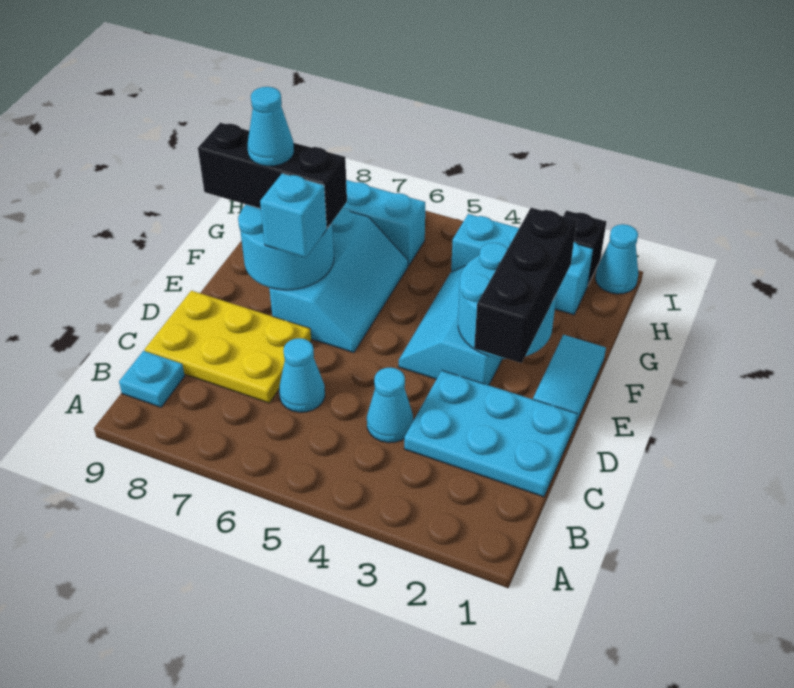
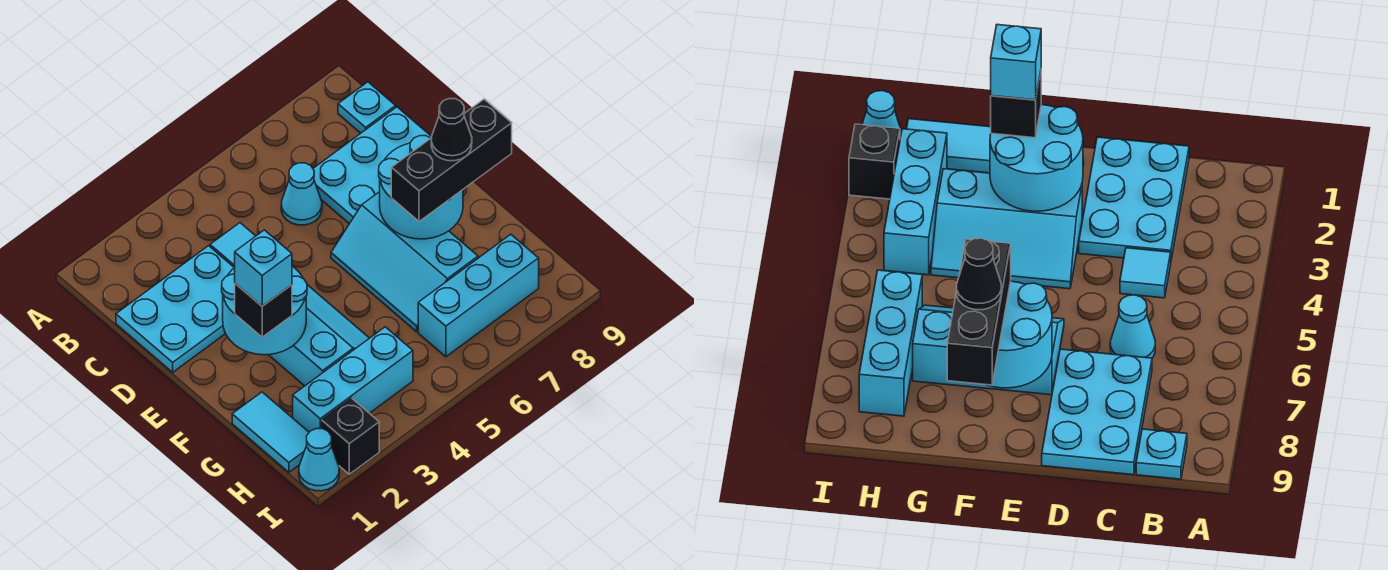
cyan 1x1 cone [367,367,413,443] -> cyan 1x1 tile [210,223,255,268]
yellow 2x3 plate [145,291,311,403] -> cyan 2x3 plate [313,107,432,224]
black 1x3 brick [474,208,577,363] -> black 1x1 brick [235,284,292,337]
cyan 1x2 tile [533,335,606,423] -> cyan 1x2 tile moved to [232,392,309,472]
cyan 1x1 brick [260,173,327,258] -> cyan 1x1 brick moved to [235,230,292,306]
cyan 1x1 cone [248,87,294,166] -> black 1x1 cone [431,99,472,161]

